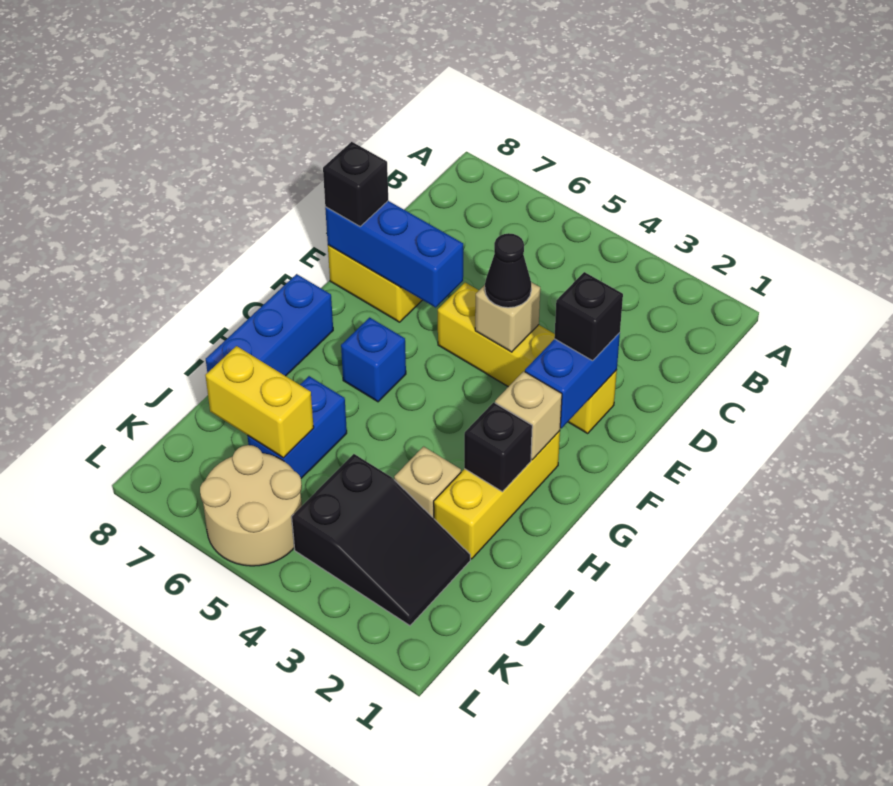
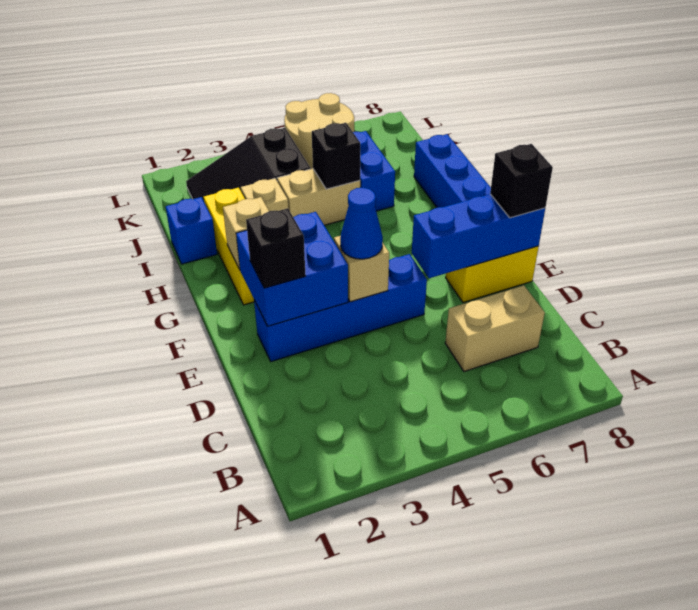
none -> tan 1x2 brick [445,285,545,372]
yellow 1x4 brick [438,283,617,433] -> blue 1x4 brick [254,254,427,362]
blue 1x2 brick [525,333,620,428] -> blue 2x2 brick [236,212,348,326]
black 1x1 cone [485,233,531,308] -> blue 1x1 cone [340,188,383,259]
blue 1x1 brick [341,317,406,402] -> blue 1x1 brick moved to [166,197,217,264]
black 1x1 brick [464,402,532,492] -> black 1x1 brick moved to [312,123,360,189]
none -> tan 1x2 brick [277,169,360,225]
yellow 1x2 brick [205,346,314,458] -> none

